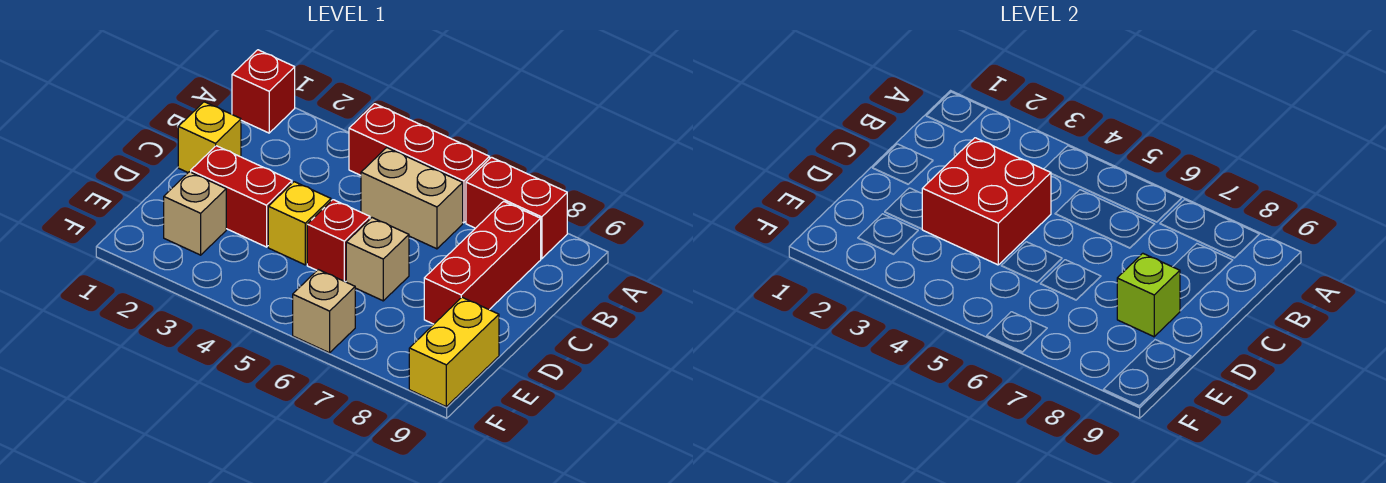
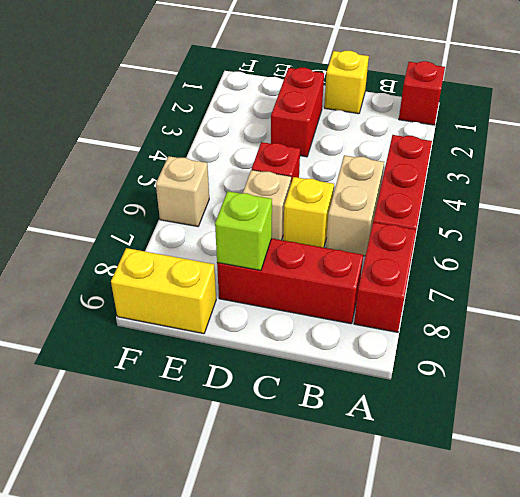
red 2x2 brick [922,138,1051,265] -> none
yellow 1x1 brick [268,182,331,265] -> yellow 1x1 brick moved to [283,177,334,248]
tan 1x1 brick [164,172,226,255] -> none

